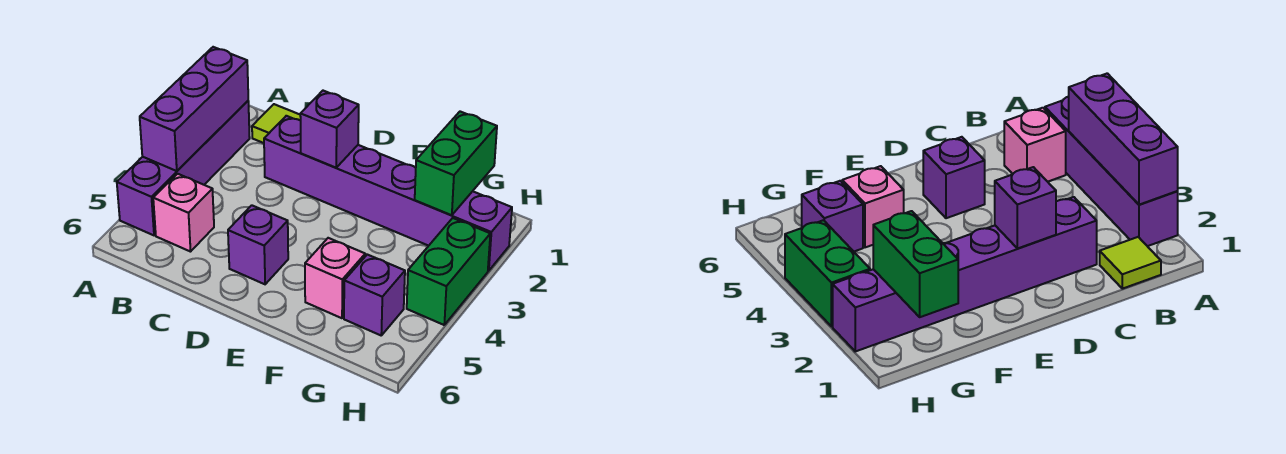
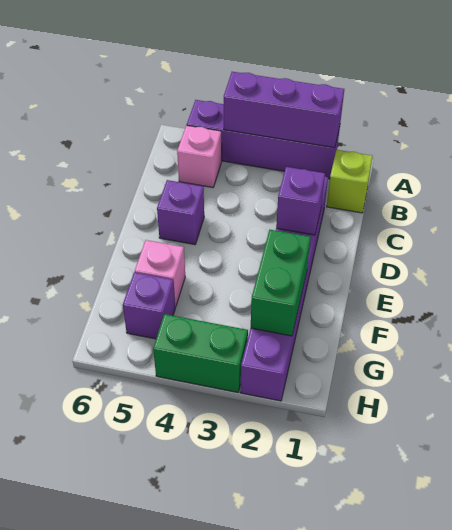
lime 1x1 tile [252,104,301,143] -> lime 1x1 brick [327,150,373,213]
green 1x2 brick [415,112,497,215] -> green 1x2 brick turned to [251,230,311,336]

